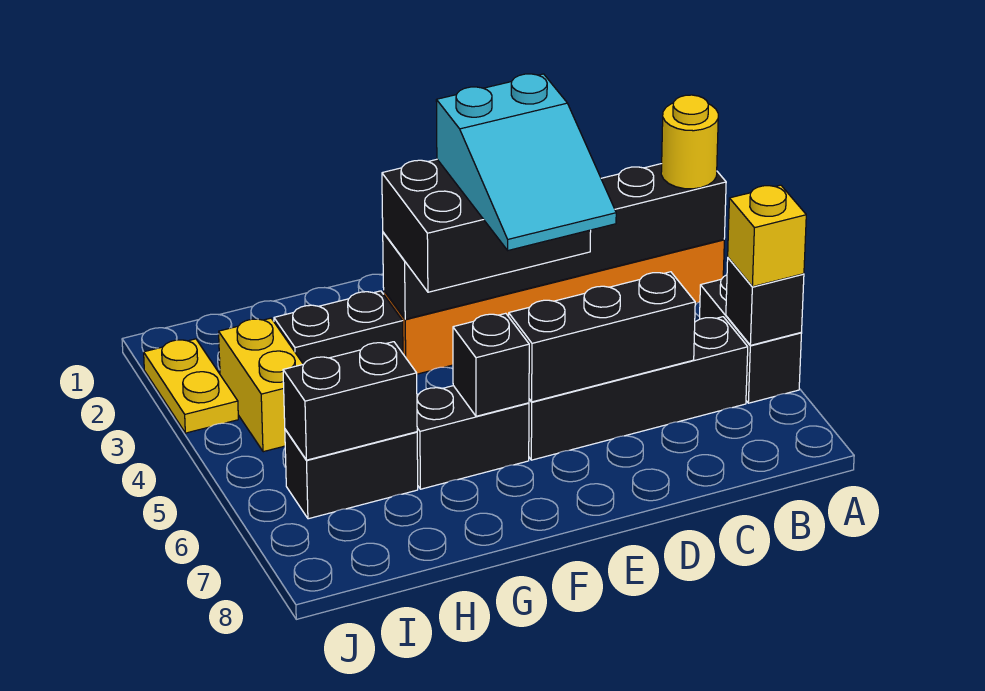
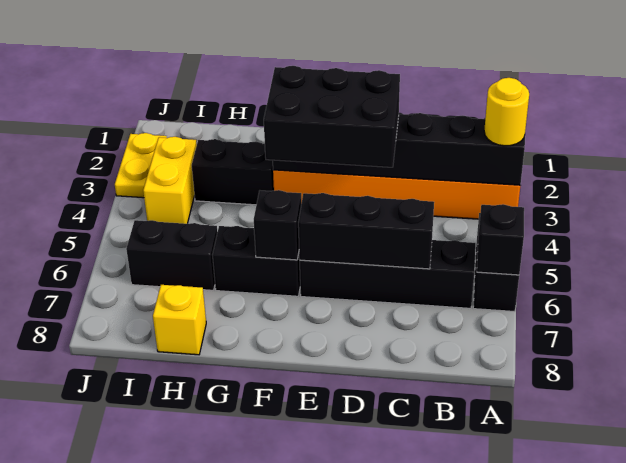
yellow 1x1 brick [728,185,806,287] -> yellow 1x1 brick moved to [153,285,206,355]
cyan 2x3 slope [436,74,616,250] -> none
black 1x2 brick [283,342,417,460] -> none

